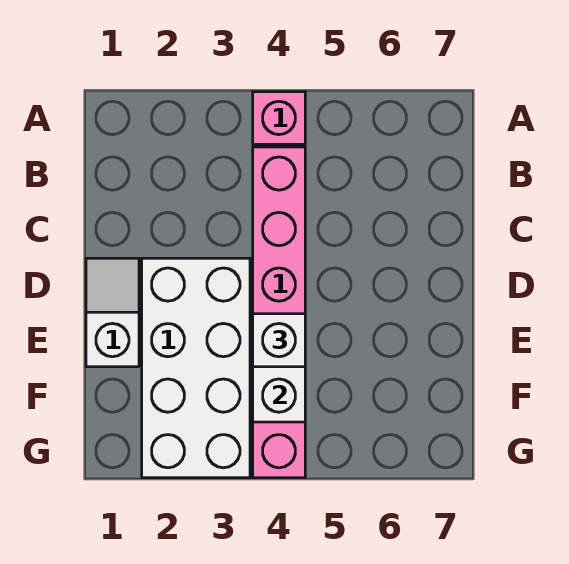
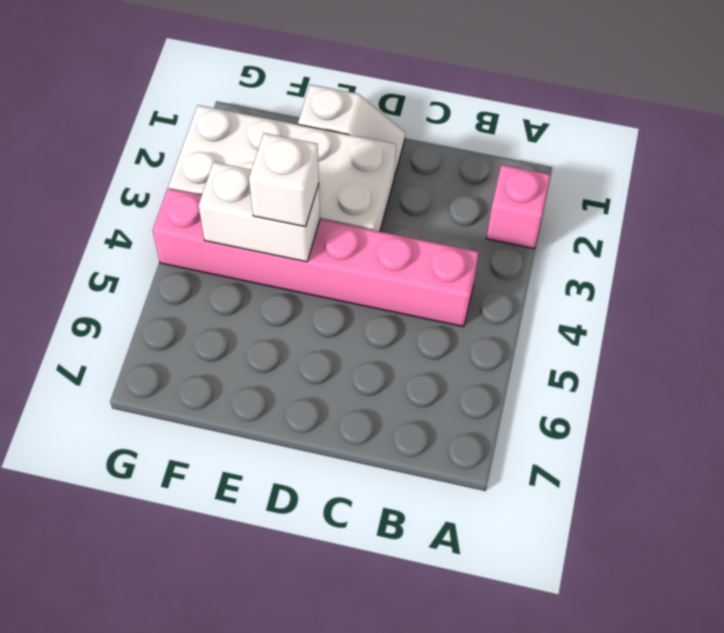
pink 1x1 brick [253,92,305,144] -> pink 1x1 brick moved to [486,165,550,249]

